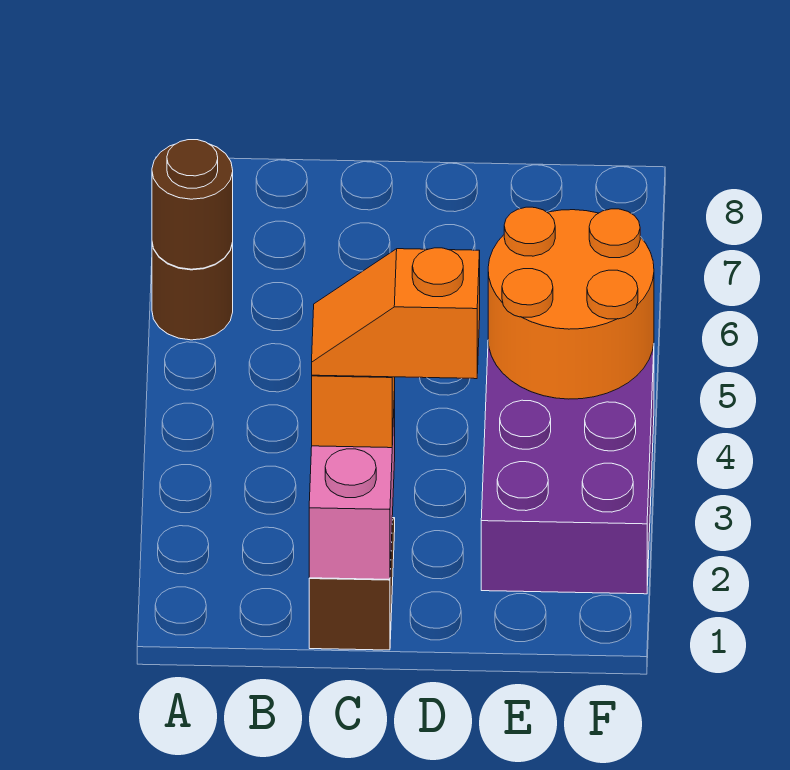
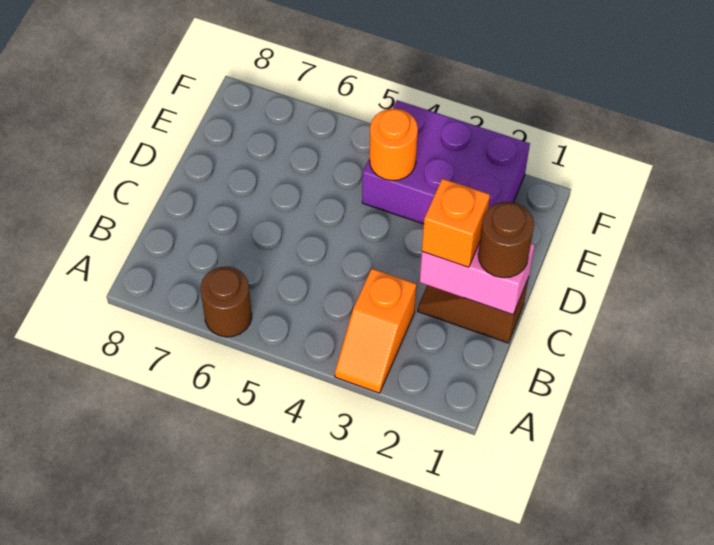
brown 1x1 round brick [152,140,233,269] -> brown 1x1 round brick moved to [478,202,534,278]
orange 1x2 slope [312,248,480,379] -> orange 1x2 slope moved to [335,269,416,393]
orange 2x2 round brick [488,207,654,399] -> orange 1x1 round brick [370,109,418,181]

